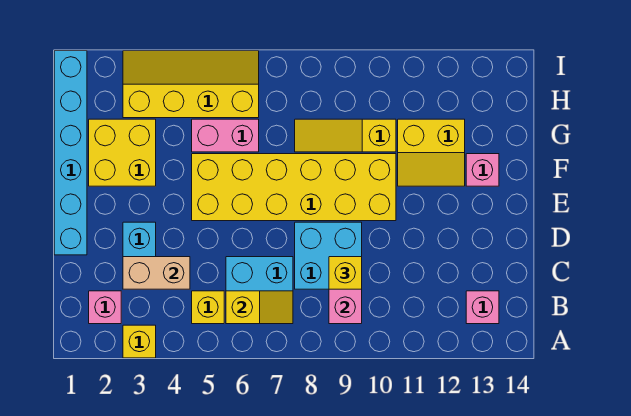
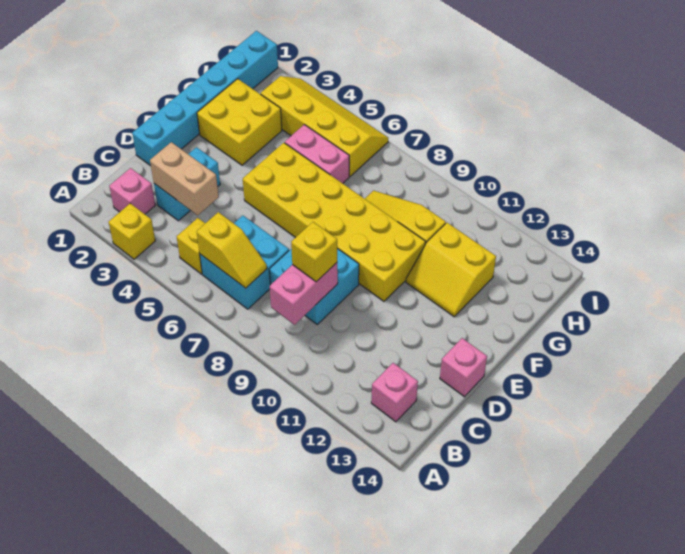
pink 1x1 brick [466,154,499,186] -> pink 1x1 brick moved to [440,338,487,397]

